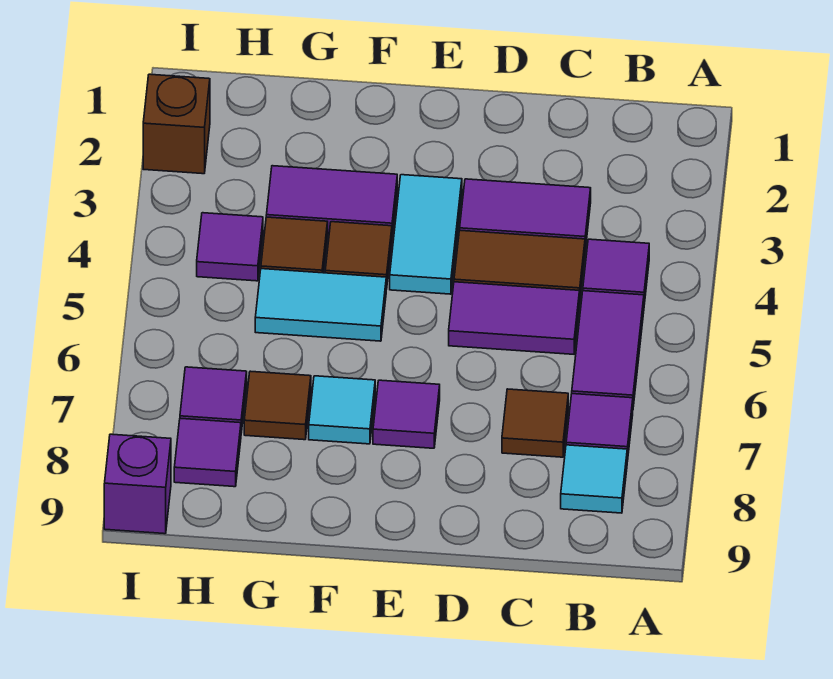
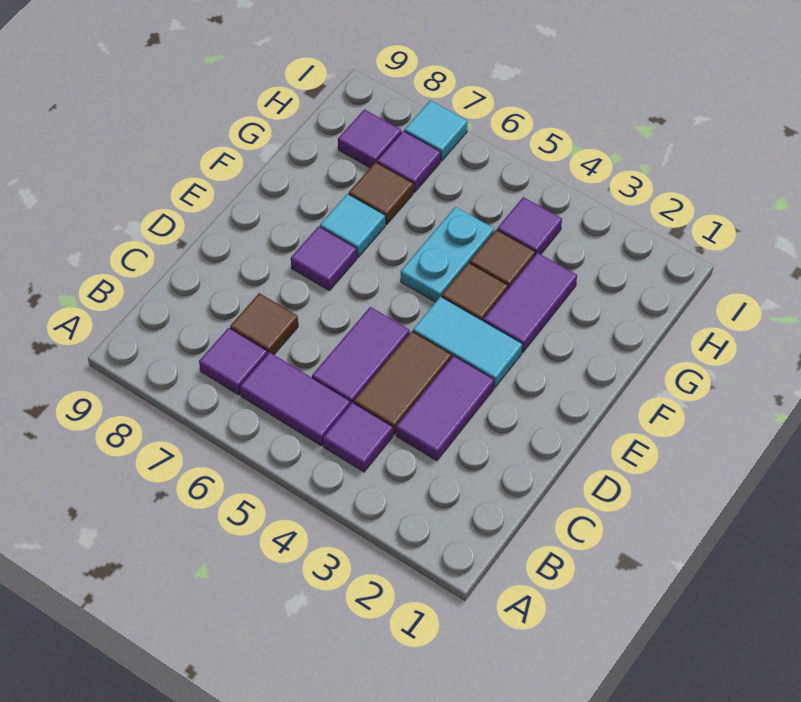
cyan 1x1 tile [561,445,627,513] -> cyan 1x1 tile moved to [404,100,468,161]
cyan 1x2 tile [255,269,386,341] -> cyan 1x2 plate [401,207,494,302]
brown 1x1 brick [143,74,210,174] -> none
purple 1x1 brick [104,434,171,534] -> none

